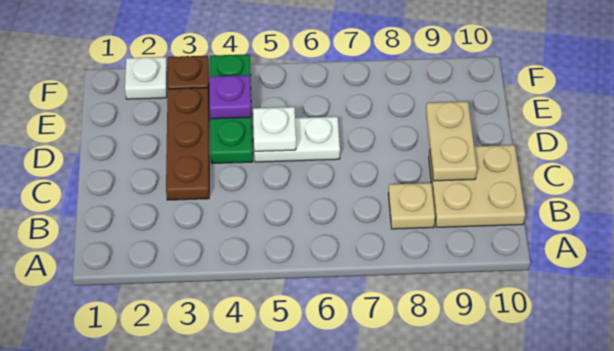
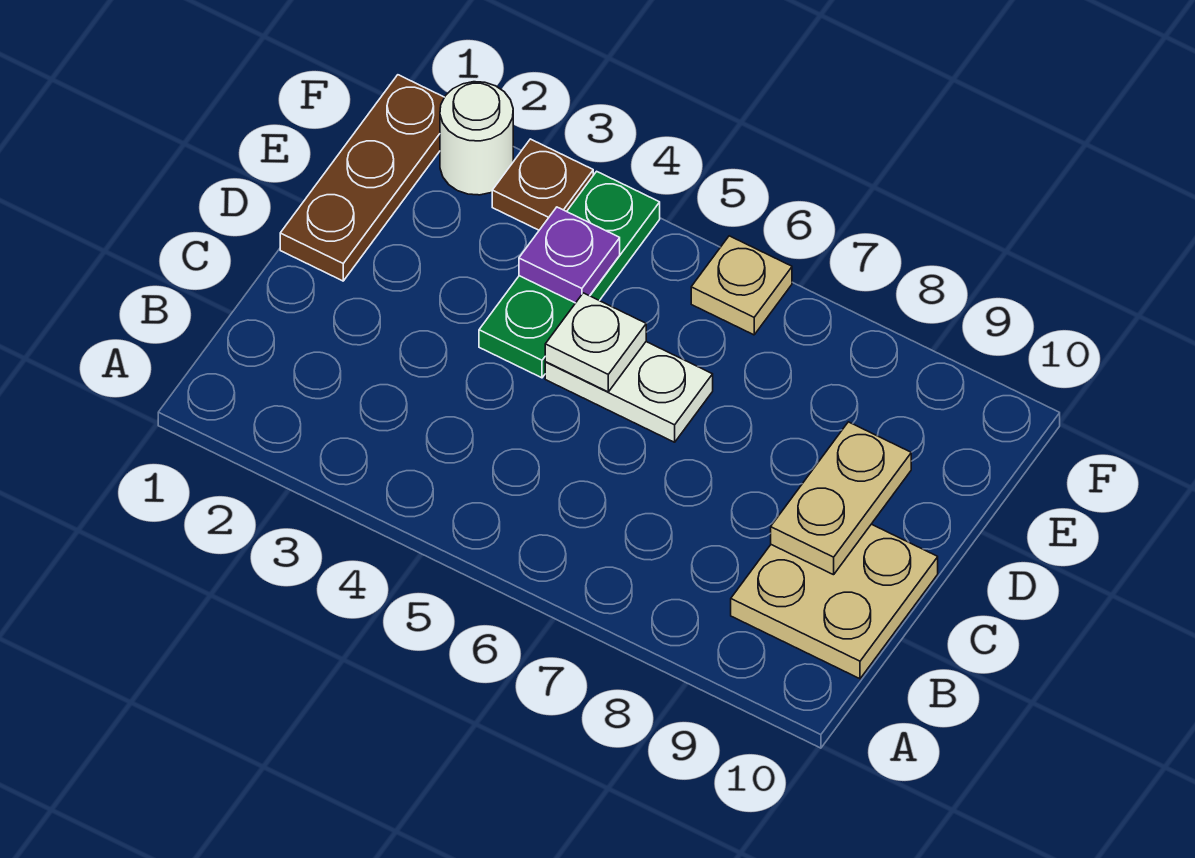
tan 1x1 plate [388,183,435,229] -> tan 1x1 plate moved to [691,236,792,335]
brown 1x3 plate [166,88,209,200] -> brown 1x3 plate moved to [280,75,444,281]
white 1x1 plate [125,57,167,99] -> white 1x1 round brick [440,82,513,195]

